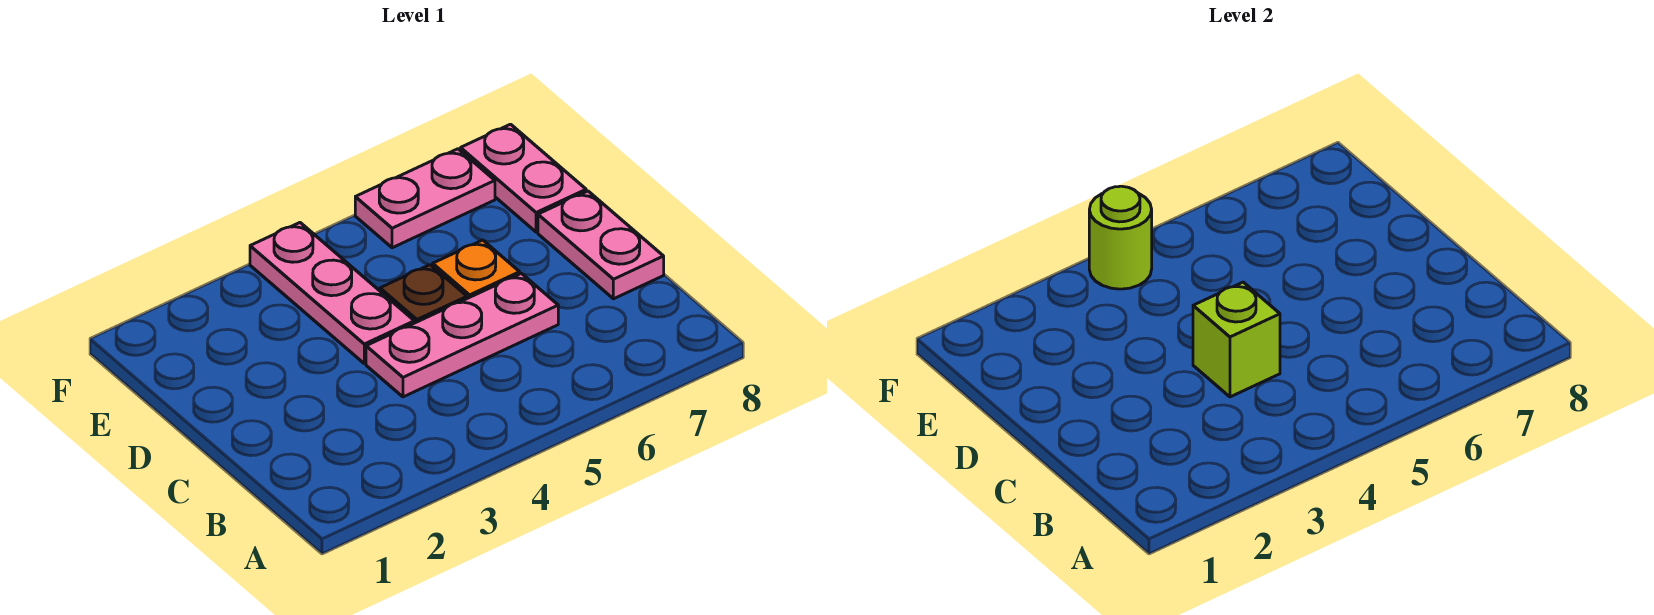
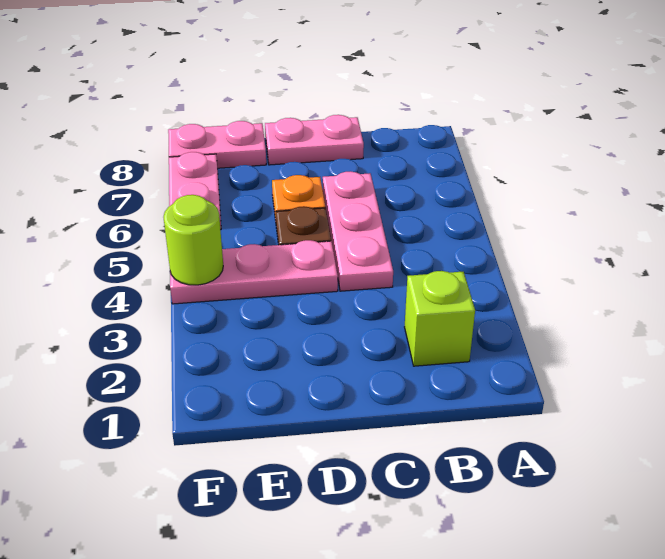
lime 1x1 brick [1193,282,1280,397] -> lime 1x1 brick moved to [405,271,475,366]

